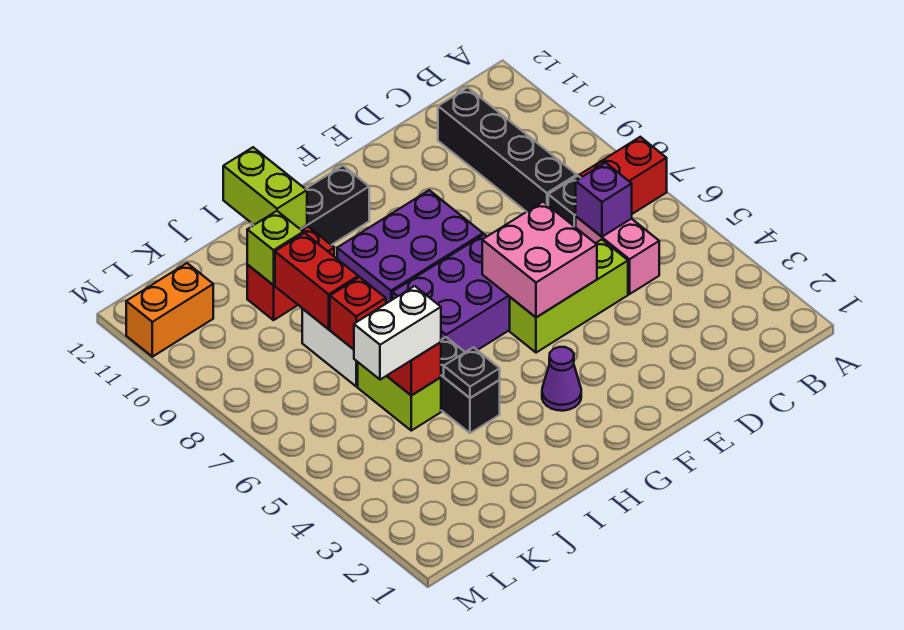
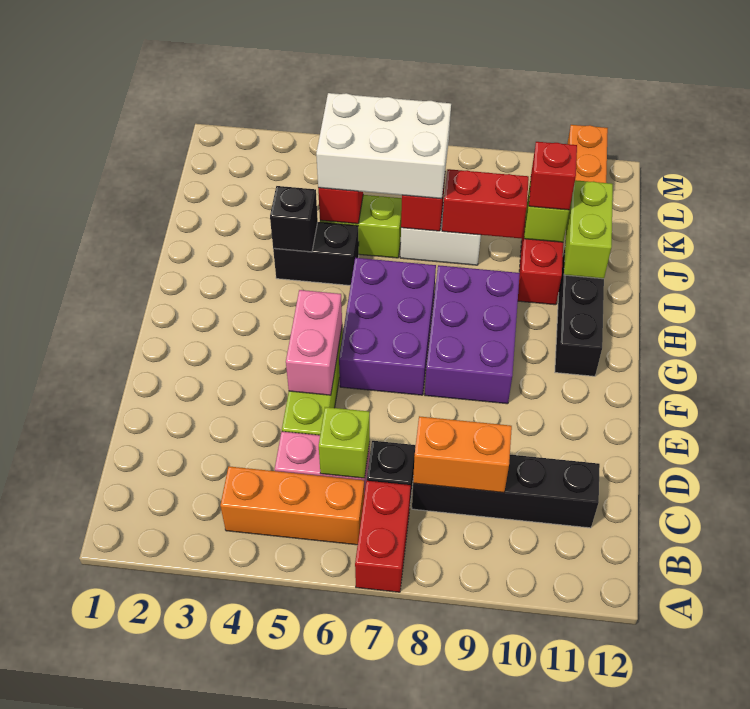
none -> orange 1x3 brick [220,466,364,545]
purple 1x1 brick [576,163,632,237] -> lime 1x1 brick [319,407,370,478]
none -> orange 1x2 brick [413,416,512,493]
pink 2x2 brick [482,202,597,317] -> pink 1x2 brick [286,290,342,395]
purple 1x1 cone [542,347,581,411] -> none
black 1x1 plate [444,347,500,398] -> black 1x1 brick [270,186,318,252]
lime 1x2 brick [223,147,307,229] -> lime 1x2 brick turned to [564,180,613,279]
white 1x2 brick [354,286,441,380] -> white 2x3 brick [316,93,451,199]
none -> red 1x1 brick [529,142,577,210]

